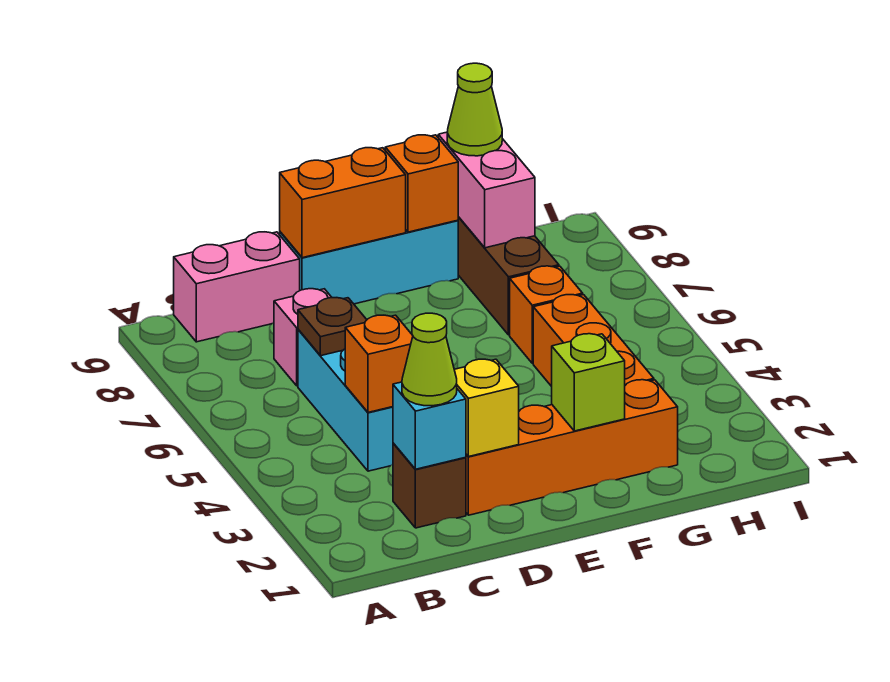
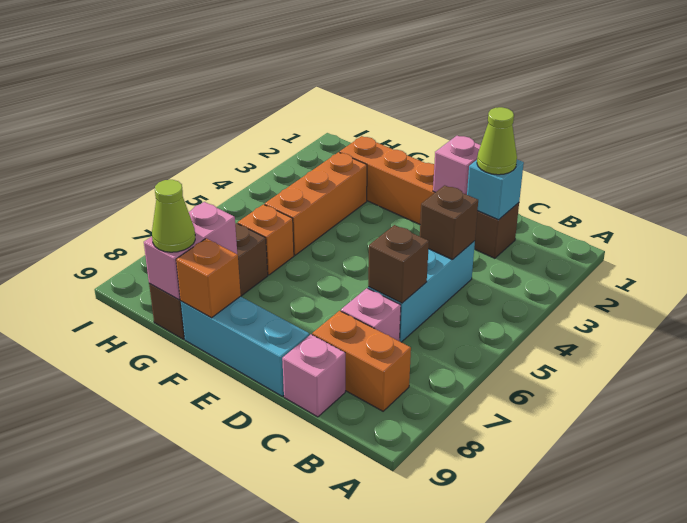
pink 1x2 brick [174,232,300,342] -> pink 1x1 brick [282,334,345,417]
orange 1x1 brick [345,315,413,412] -> brown 1x1 brick [420,185,478,259]
brown 1x1 plate [298,298,367,356] -> brown 1x1 brick [368,225,429,303]
yellow 1x1 brick [454,359,519,457] -> pink 1x1 brick [433,136,481,195]
orange 1x2 brick [280,148,406,258] -> orange 1x2 brick moved to [312,311,411,411]
lime 1x1 brick [552,334,625,431] -> none

